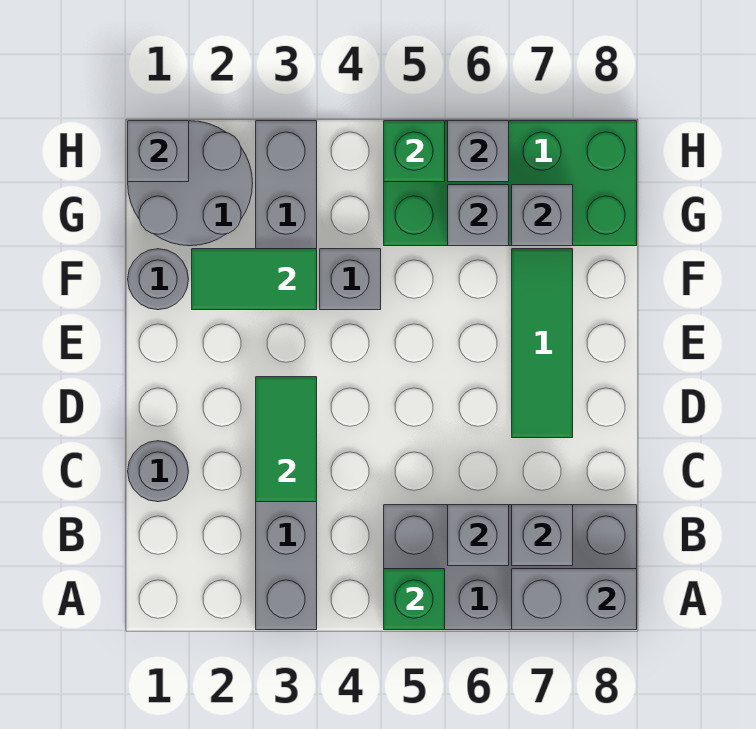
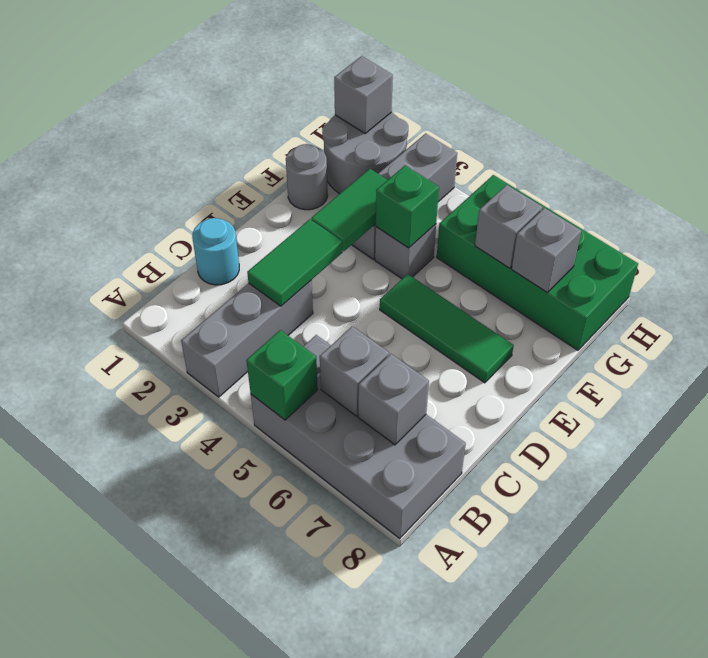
grey 1x2 brick [512,569,637,630] -> none
grey 1x1 round brick [128,441,189,502] -> cyan 1x1 round brick [192,218,239,285]
green 1x3 tile [512,249,573,438] -> green 1x3 tile turned to [380,274,514,383]
green 1x2 tile [192,249,317,310] -> green 1x2 tile turned to [311,169,387,251]
green 1x1 brick [384,121,445,182] -> green 1x1 brick moved to [376,166,439,248]
grey 1x1 brick [448,121,509,182] -> none

